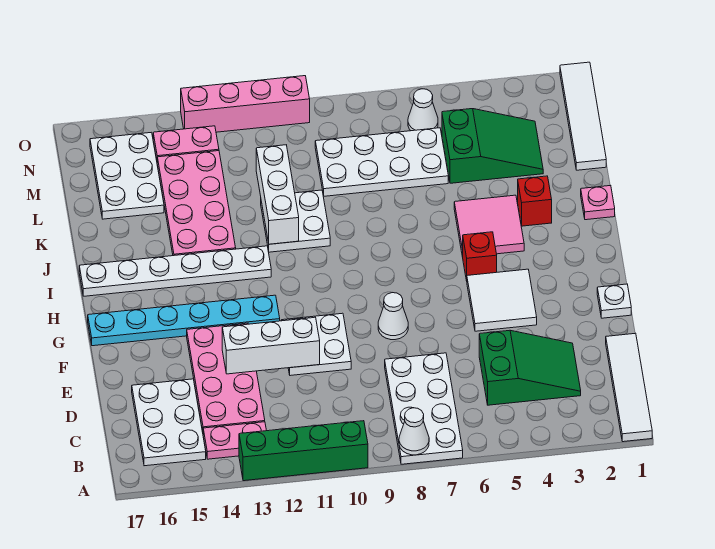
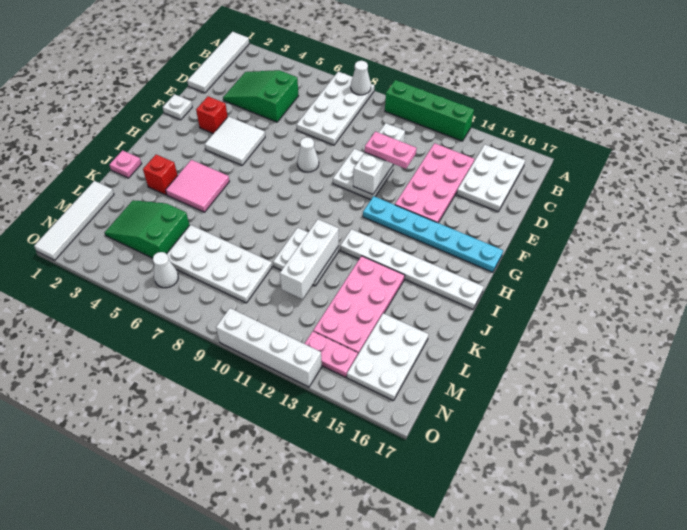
pink 1x2 plate [203,422,267,459] -> pink 1x2 plate moved to [365,132,417,169]
white 1x3 brick [222,317,320,374] -> white 1x3 brick turned to [353,123,405,195]
red 1x1 brick [463,232,497,281] -> red 1x1 brick moved to [196,96,228,134]
pink 1x4 brick [181,76,310,132] -> white 1x4 brick [216,308,322,387]

